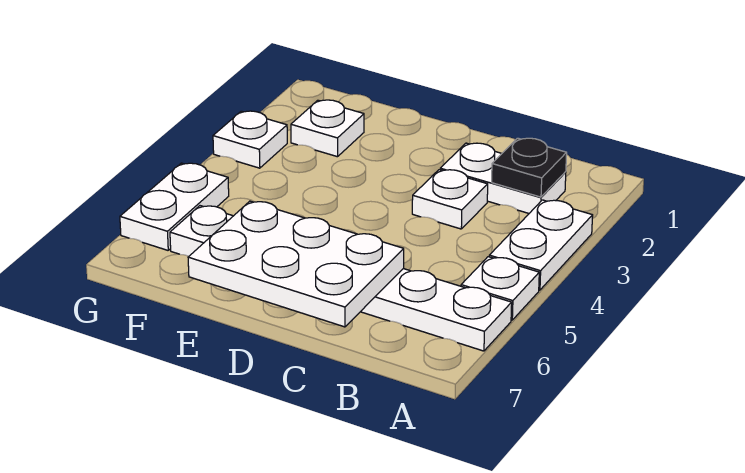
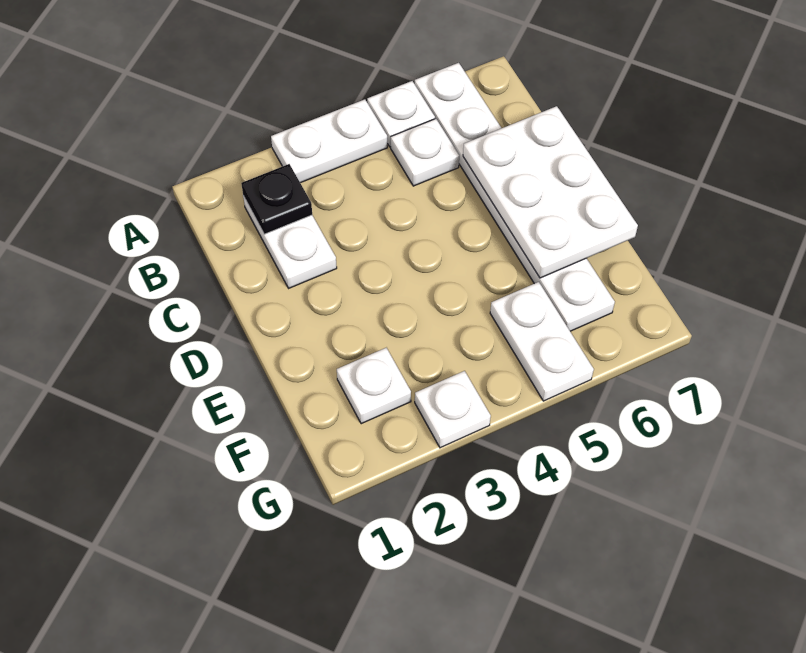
white 1x1 plate [412,170,488,229] -> white 1x1 plate moved to [391,119,459,186]
white 1x2 plate [120,163,229,250] -> white 1x2 plate turned to [490,282,594,401]

